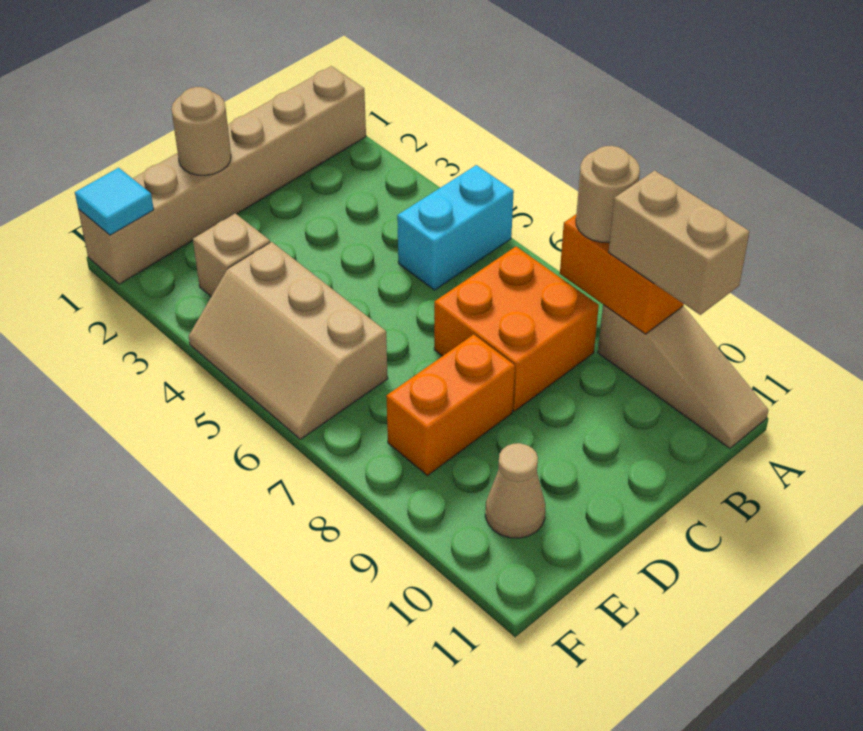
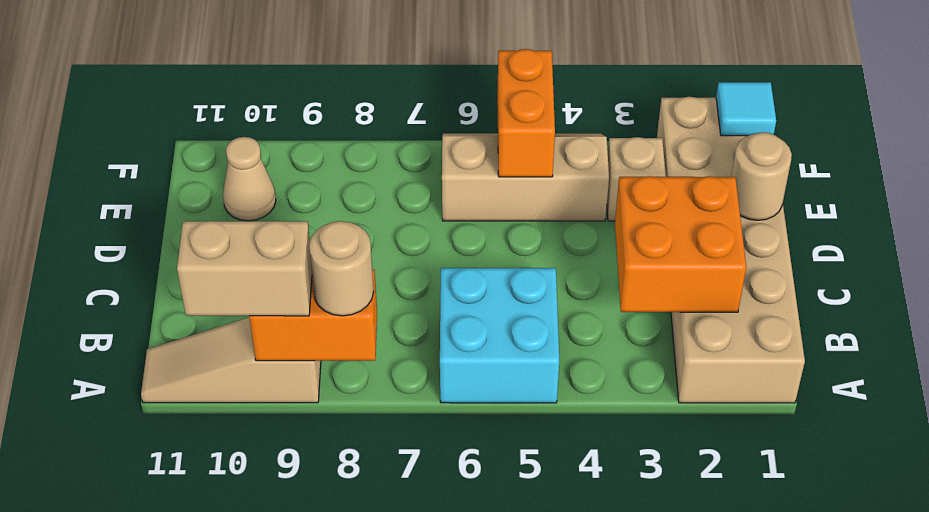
tan 1x6 brick [78,66,366,284] -> tan 2x6 brick [657,97,805,403]
cyan 1x2 brick [397,165,514,290] -> cyan 2x2 brick [440,268,559,403]
orange 2x2 brick [434,247,599,411] -> orange 2x2 brick moved to [615,176,746,312]
orange 1x2 brick [386,335,515,476] -> orange 1x2 brick moved to [497,49,555,177]

